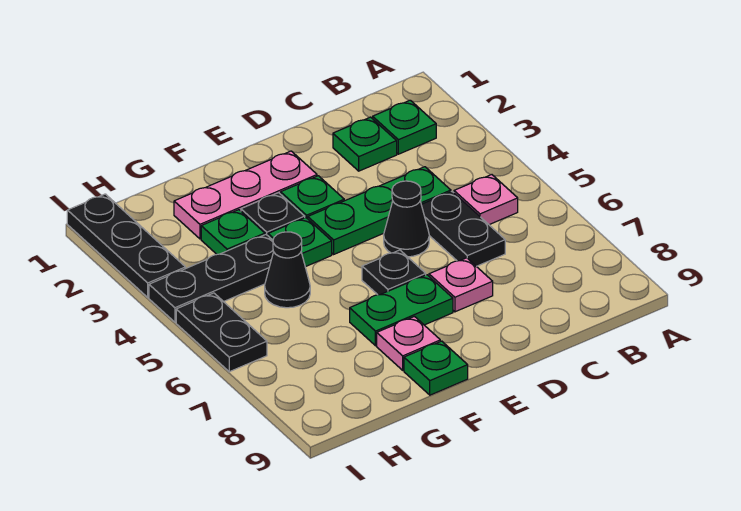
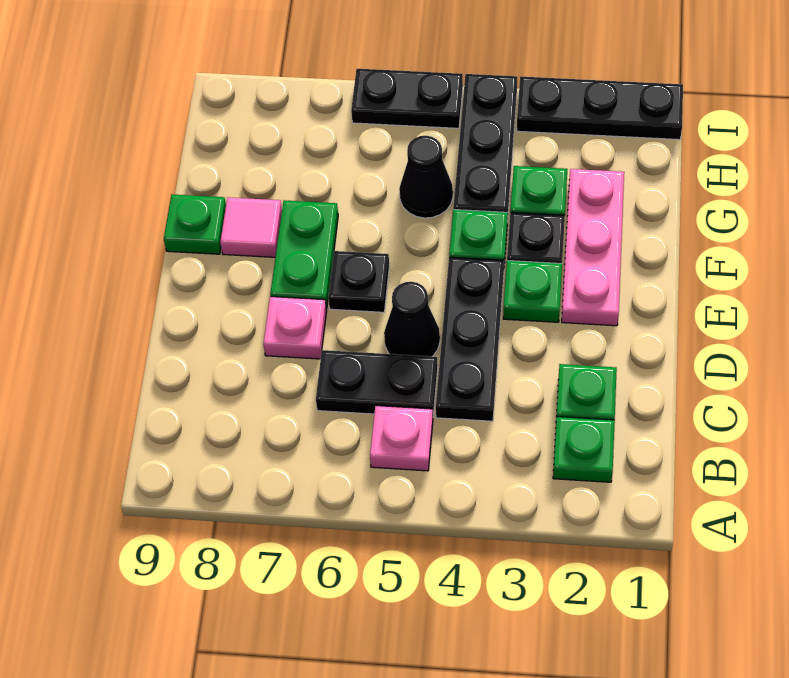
green 1x3 plate [308,167,451,254] -> black 1x3 plate [436,257,504,421]
pink 1x1 plate [377,317,440,370] -> pink 1x1 tile [220,197,282,257]

